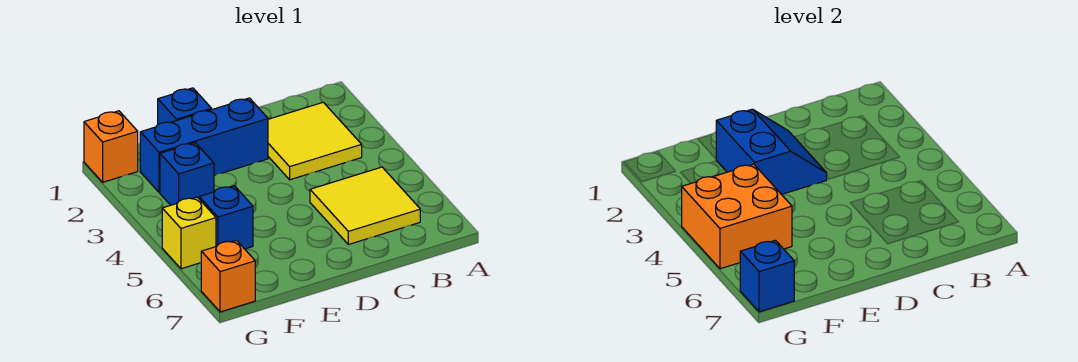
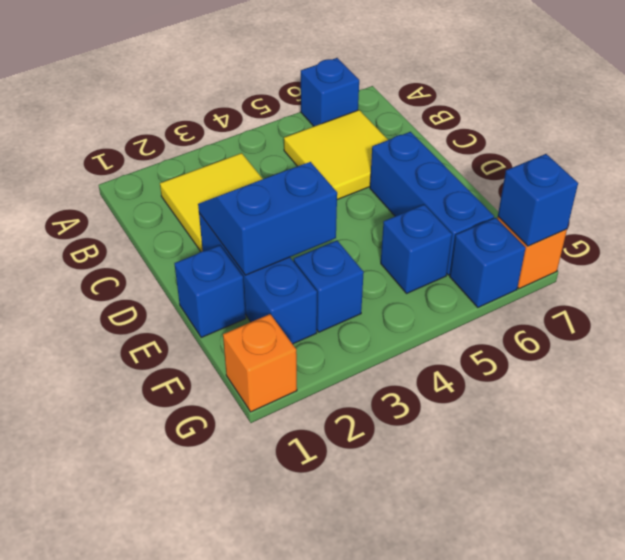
none -> blue 1x1 brick [301,58,359,126]
none -> blue 1x3 brick [370,132,494,275]
orange 2x2 brick [682,164,792,269] -> none
yellow 1x1 brick [162,197,216,269] -> none
none -> blue 1x1 brick [450,218,526,308]

